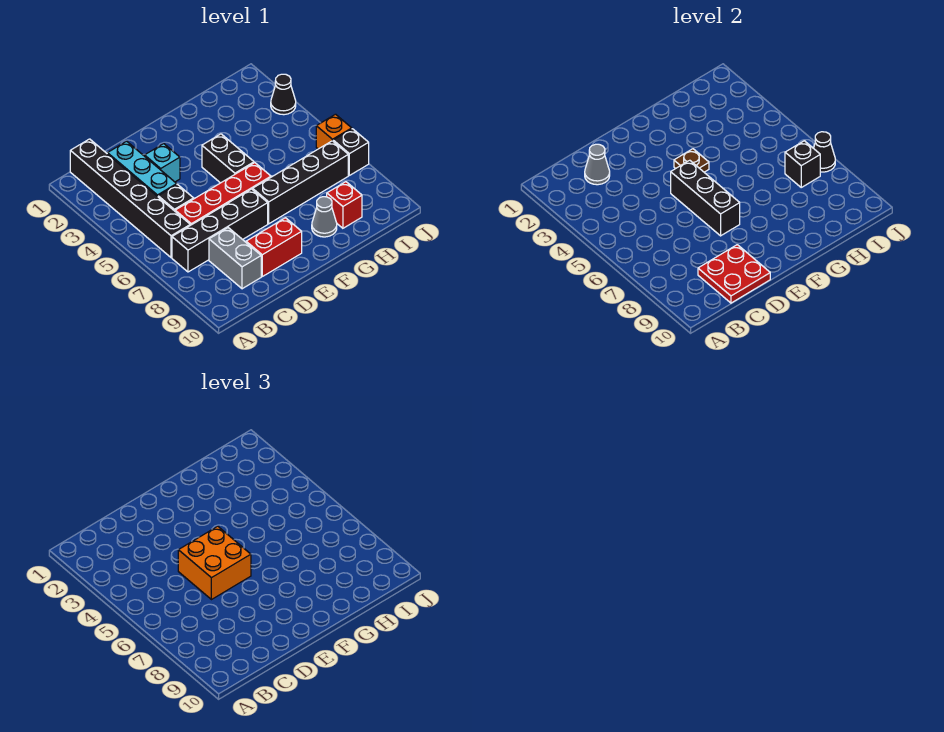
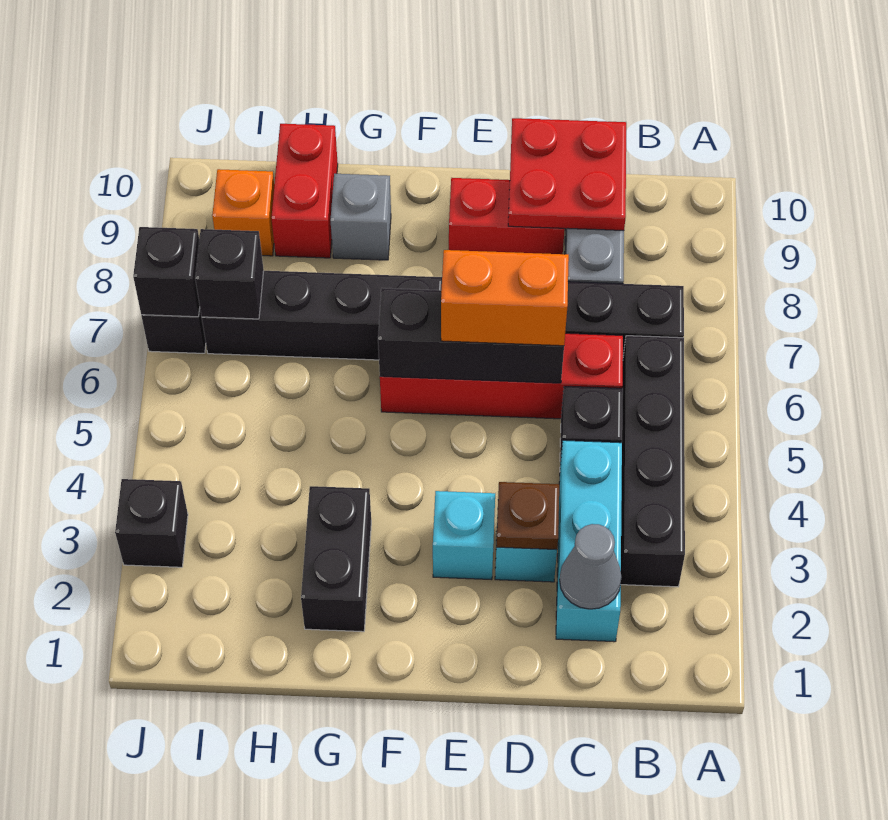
black 1x6 brick [70,139,190,258] -> black 1x4 brick [621,336,685,587]
orange 2x2 brick [178,526,251,600] -> orange 1x2 brick [441,250,569,346]
none -> cyan 1x1 brick [433,491,495,580]
black 1x3 brick [671,160,740,236] -> black 1x3 brick turned to [378,288,564,383]
black 1x2 brick [202,134,254,183] -> black 1x2 brick moved to [301,486,371,632]
brown 1x1 plate [674,149,709,172] -> brown 1x1 plate moved to [496,482,559,550]
grey 1x1 cone [312,197,337,237] -> grey 1x1 brick [331,174,391,260]
red 1x1 brick [327,182,362,228] -> red 1x2 brick [271,124,338,258]
black 1x1 cone [271,74,296,115] -> black 1x1 brick [115,479,188,567]
orange 1x1 brick [316,114,352,149] -> orange 1x1 brick moved to [212,169,274,256]
black 1x1 cone [814,132,835,172] -> black 1x1 brick [133,227,200,317]

